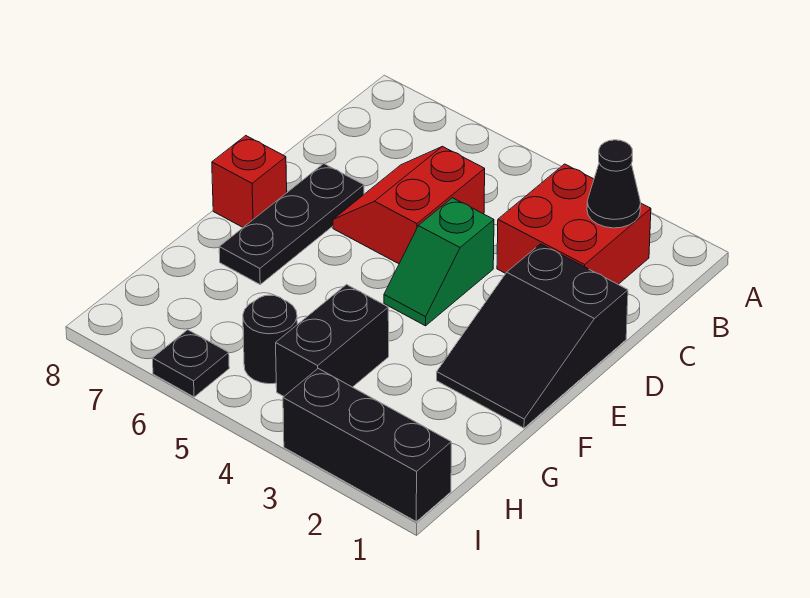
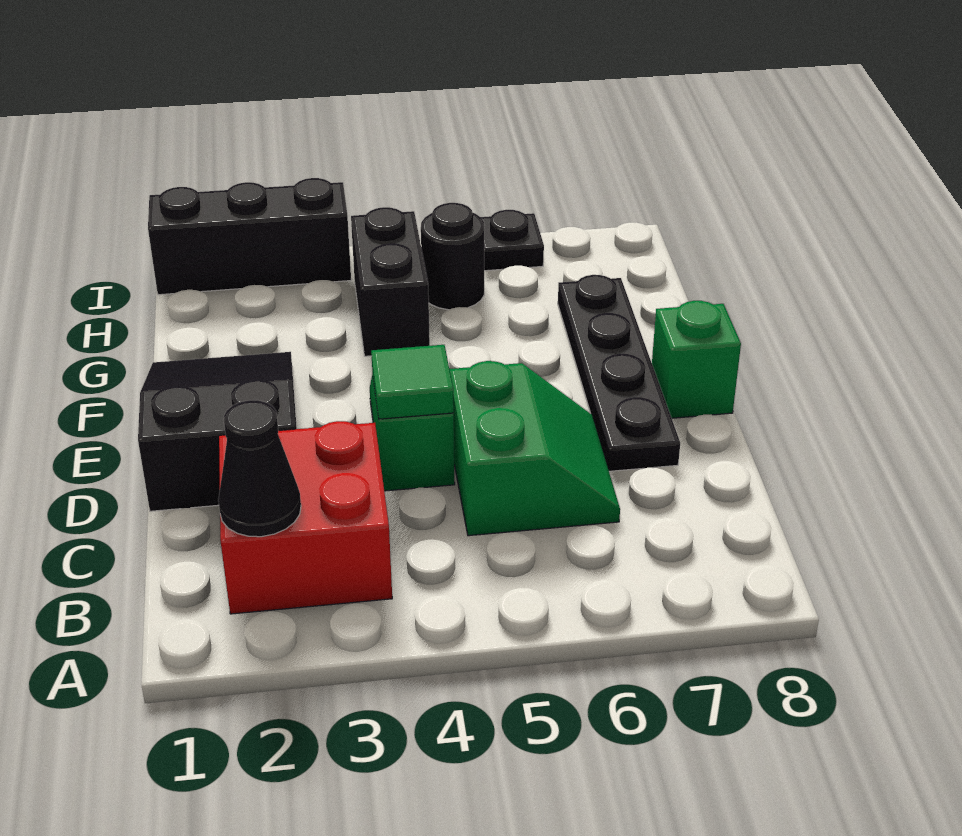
red 2x2 slope [333,146,485,264] -> green 2x2 slope [449,361,620,536]
none -> green 1x1 tile [371,345,454,419]
black 1x3 plate [219,164,364,284] -> black 1x4 plate [558,275,680,471]
red 1x1 brick [212,136,287,227] -> green 1x1 brick [652,301,741,418]

